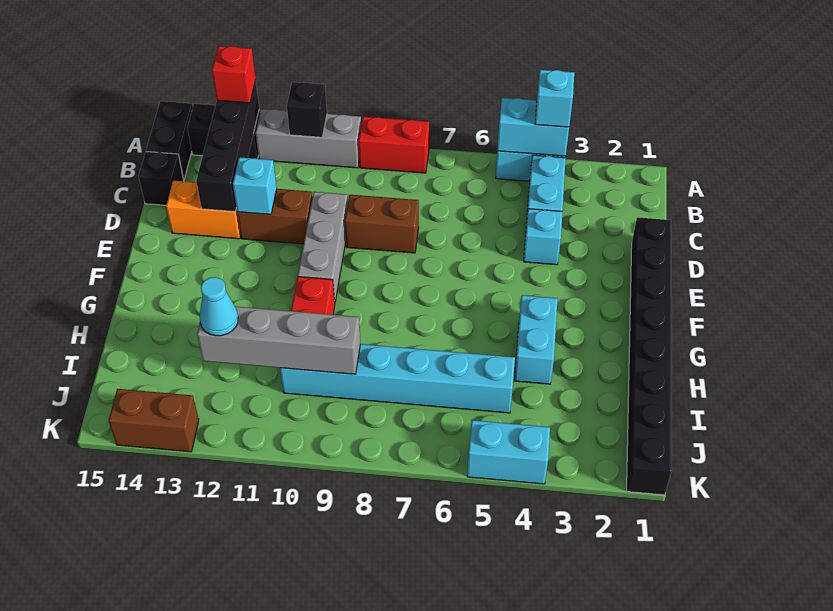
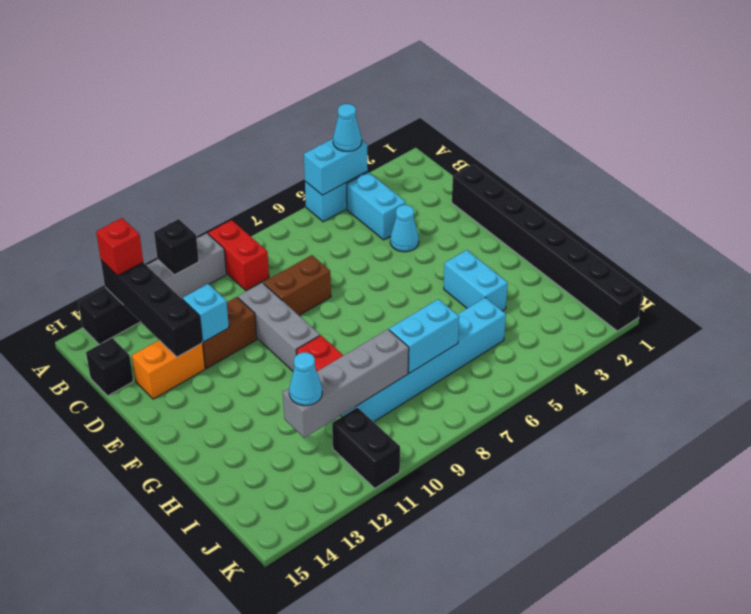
cyan 1x1 brick [535,70,574,127] -> cyan 1x1 cone [333,104,362,152]
red 1x2 brick [359,117,429,173] -> red 1x2 brick turned to [208,220,269,290]
black 1x2 brick [146,101,193,179] -> black 1x2 brick moved to [332,407,400,488]
cyan 1x1 brick [524,209,562,265] -> cyan 1x1 cone [390,205,419,252]
cyan 1x2 brick [467,420,550,484] -> cyan 1x2 brick moved to [389,299,459,373]
brown 1x2 brick [109,389,199,452] -> none

